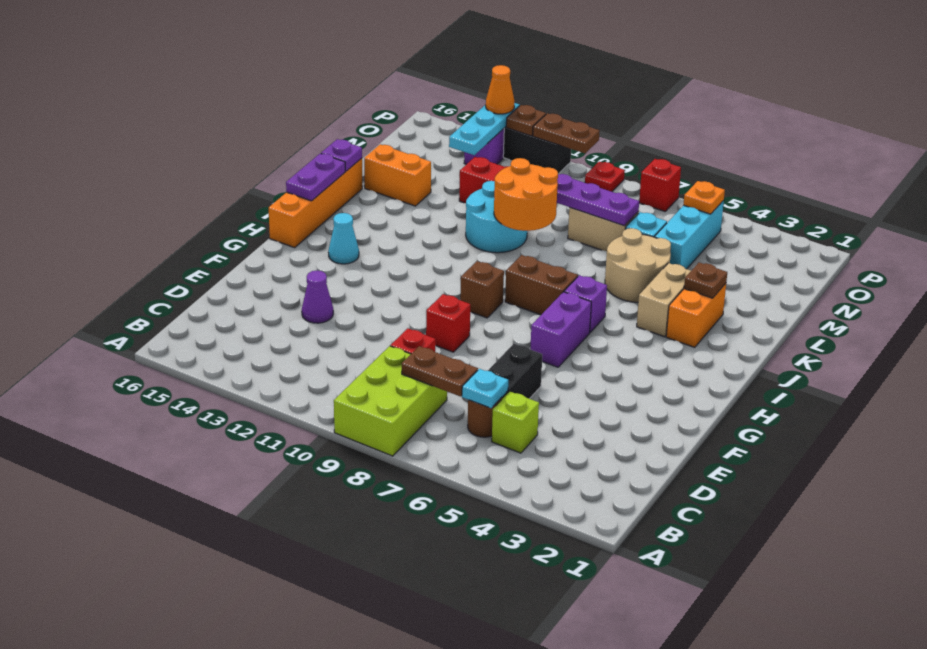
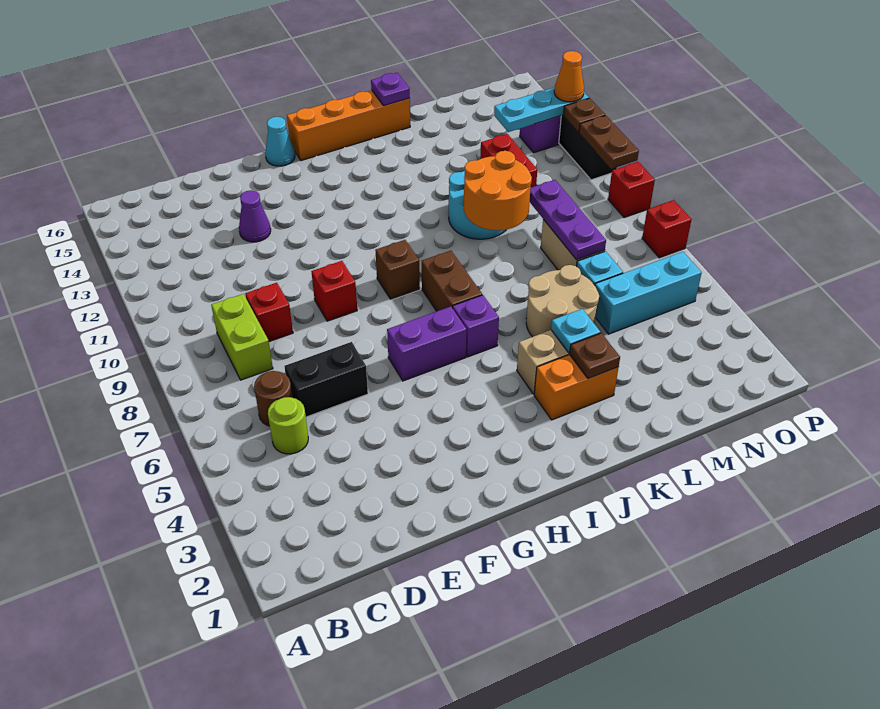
lime 2x3 brick [334,346,447,456] -> lime 1x2 brick [211,294,273,380]
lime 1x1 brick [492,391,539,453] -> lime 1x1 round brick [268,397,308,454]
cyan 1x1 plate [462,369,508,408] -> cyan 1x1 plate moved to [551,309,600,353]
brown 1x2 plate [402,346,478,396] -> none
cyan 1x1 cone [328,213,359,264] -> cyan 1x1 cone moved to [265,117,295,166]
purple 1x2 plate [286,153,345,201] -> none
orange 1x2 brick [364,144,431,206] -> none
orange 1x1 plate [683,181,725,214] -> none
red 1x1 plate [585,162,625,192] -> red 1x1 brick [608,162,655,218]

